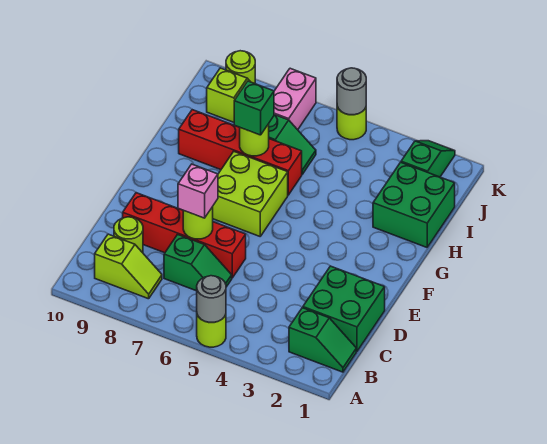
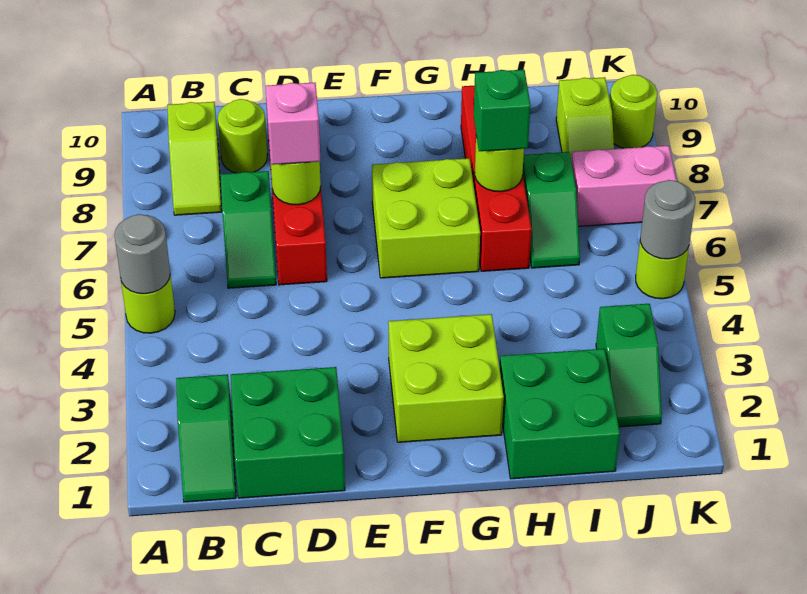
none -> lime 2x2 brick [388,314,504,442]
green 1x2 slope [401,141,455,177] -> green 1x2 slope turned to [596,304,662,427]

